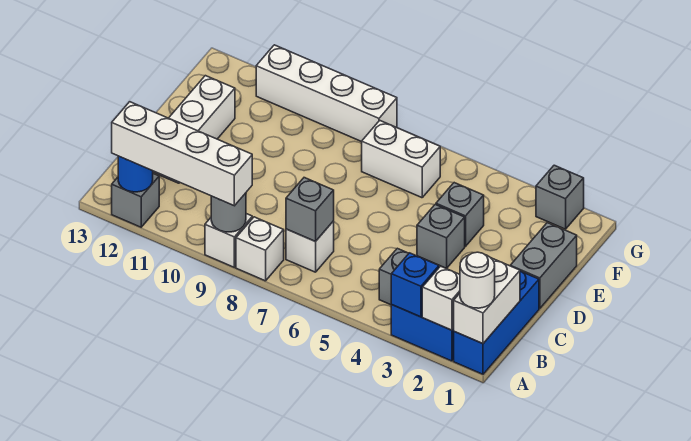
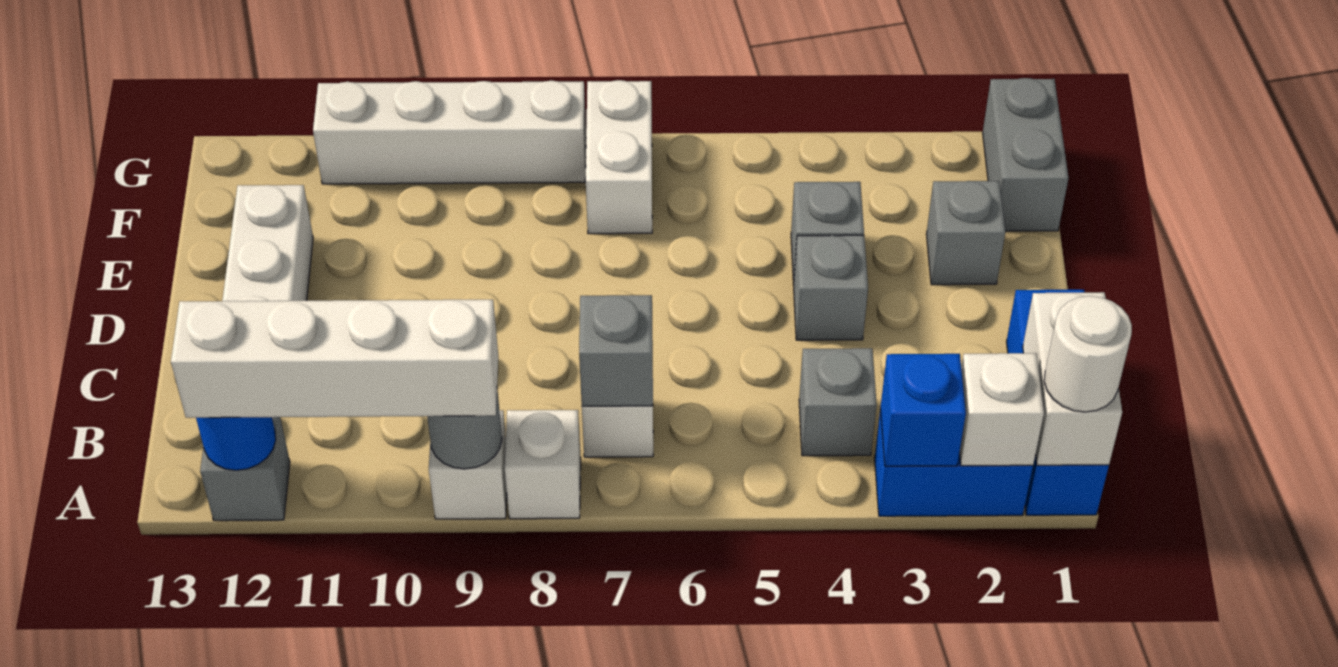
grey 1x2 brick [510,223,577,309] -> grey 1x2 brick moved to [983,78,1068,231]
white 1x2 brick [362,120,440,198] -> white 1x2 brick turned to [586,80,652,234]
grey 1x1 brick [536,165,584,229] -> grey 1x1 brick moved to [926,181,1005,285]

